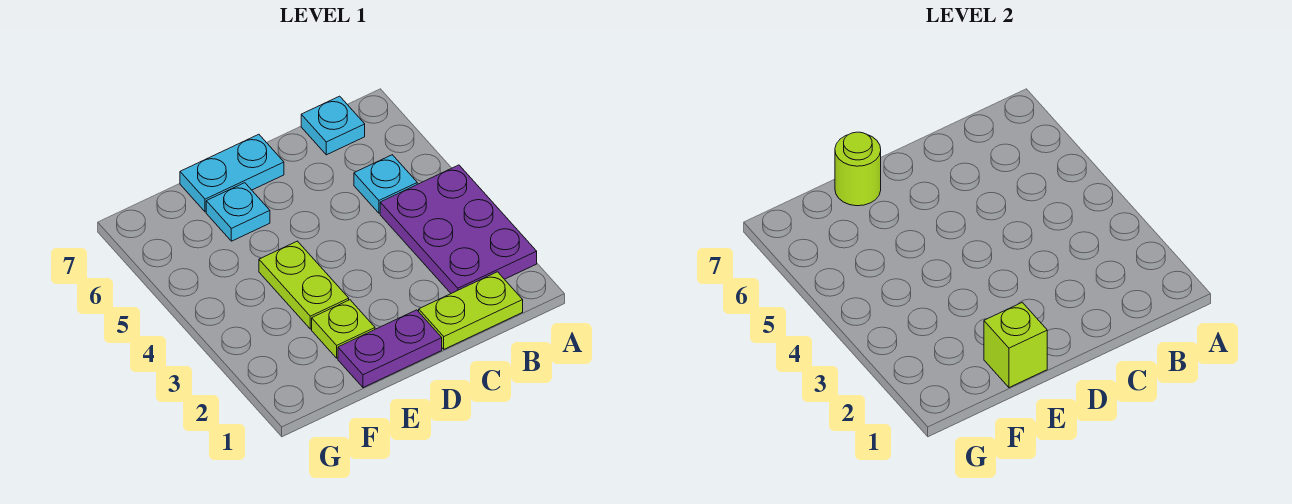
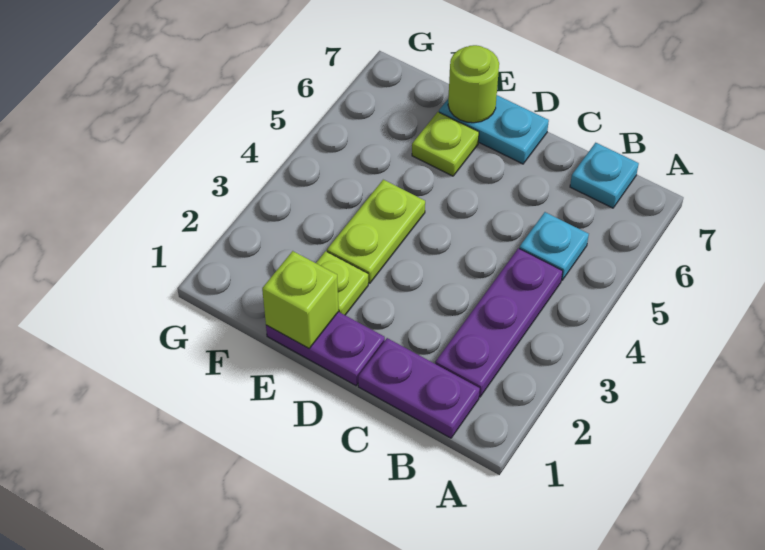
purple 2x3 plate [380,165,537,293] -> purple 1x3 plate [435,248,563,397]
lime 1x2 plate [419,272,523,349] -> purple 1x2 plate [358,338,480,438]
cyan 1x1 plate [206,183,270,241] -> lime 1x1 plate [412,112,479,176]

